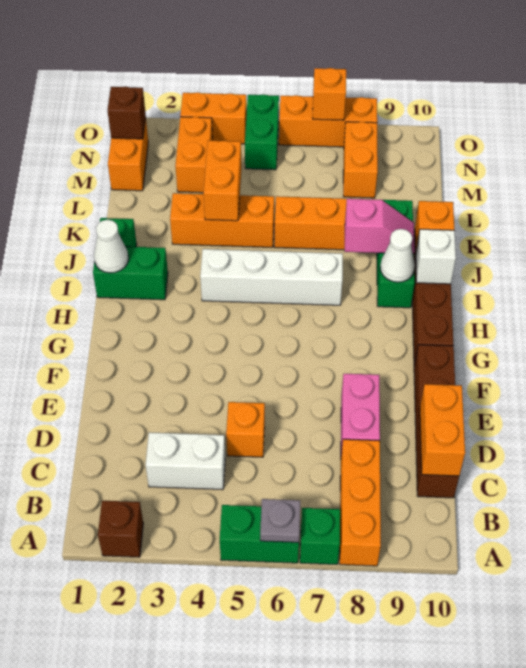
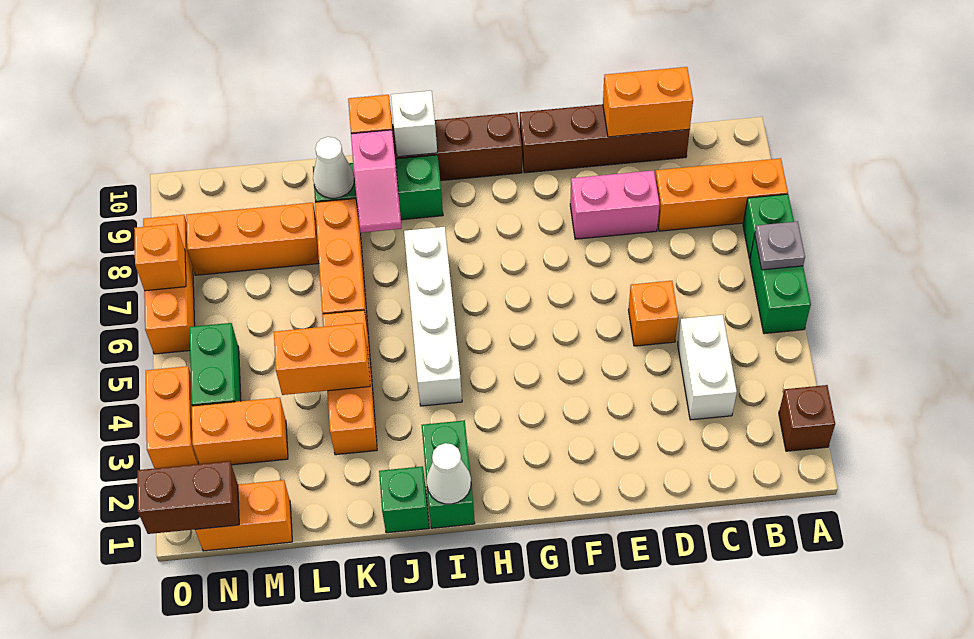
white 1x1 cone [380,229,415,282] -> white 1x1 cone moved to [313,137,354,198]
pink 1x2 slope [344,199,415,254] -> pink 1x2 slope turned to [351,130,402,233]
orange 1x2 brick [343,122,378,198] -> orange 1x3 brick [186,203,319,275]
brown 1x1 brick [107,86,146,139] -> brown 1x2 brick [137,461,239,534]
green 1x2 brick [245,94,279,170] -> green 1x2 brick turned to [189,323,241,406]

